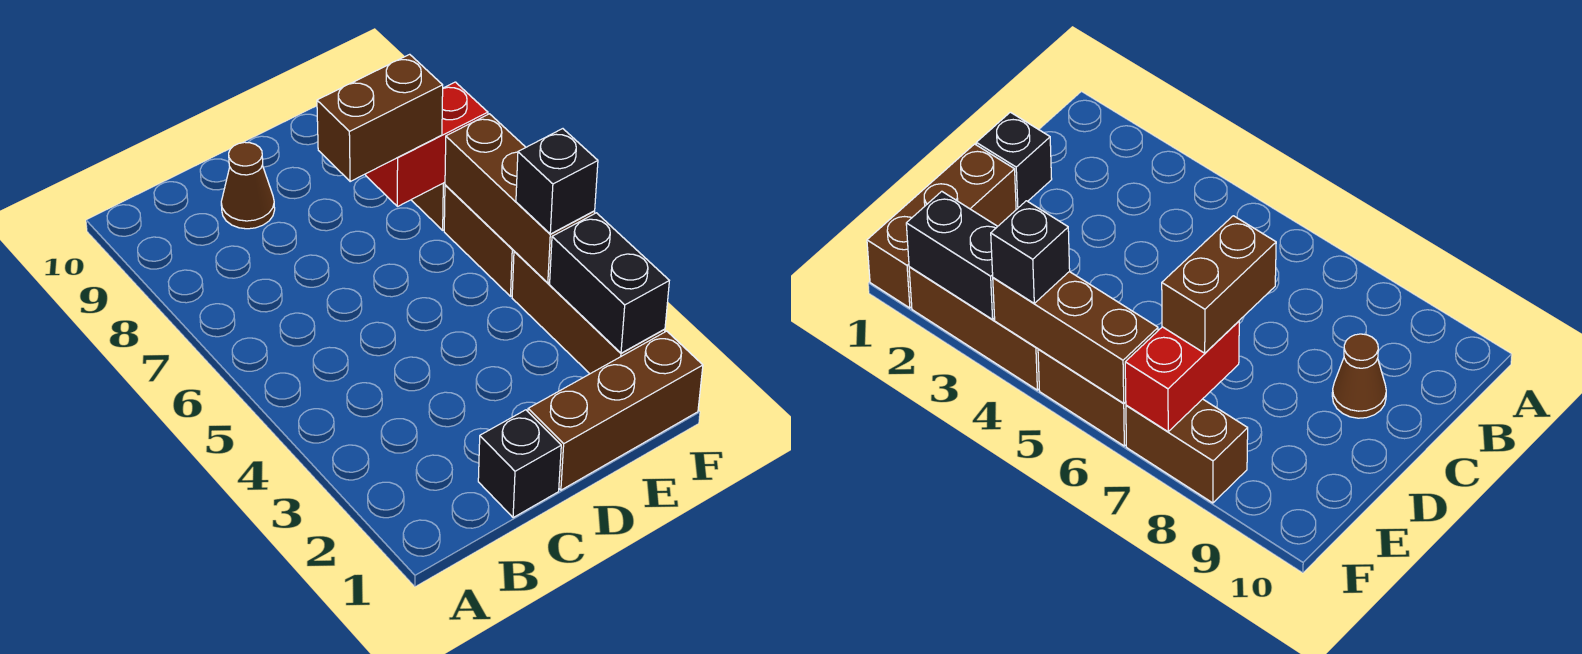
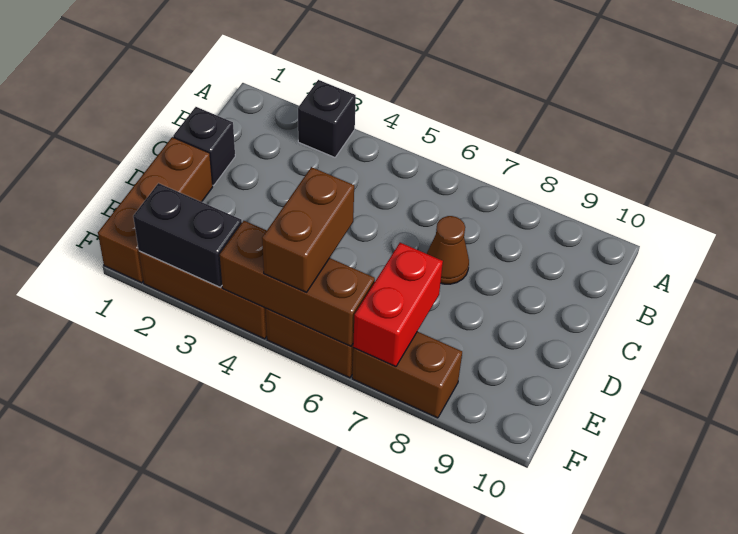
brown 1x1 cone [221,142,275,229] -> brown 1x1 cone moved to [427,216,469,284]
brown 1x2 brick [317,54,443,181] -> brown 1x2 brick moved to [262,167,354,292]
black 1x1 brick [516,129,598,234] -> black 1x1 brick moved to [298,80,356,157]

